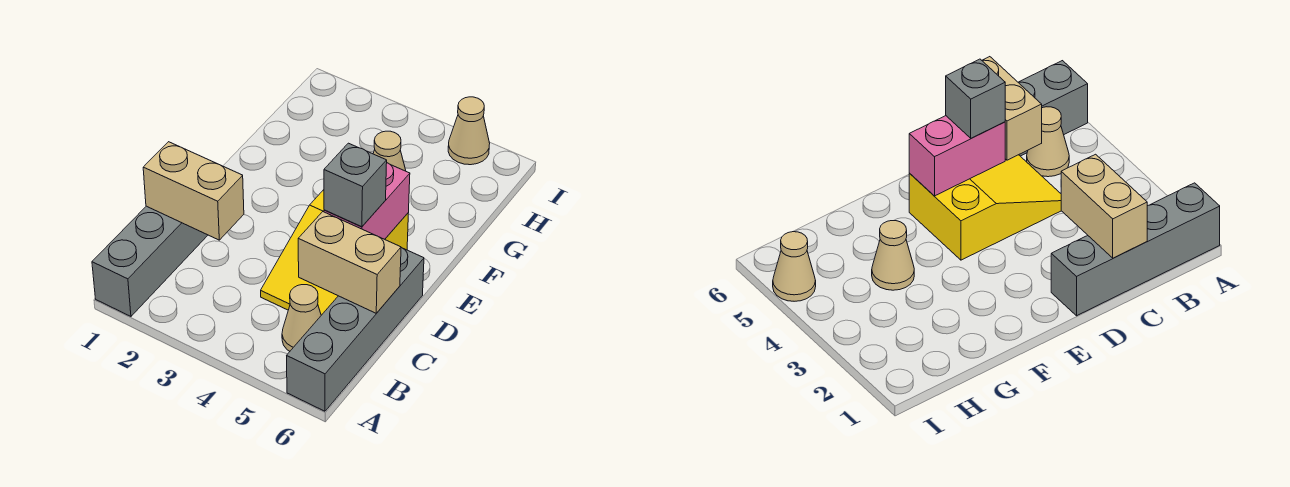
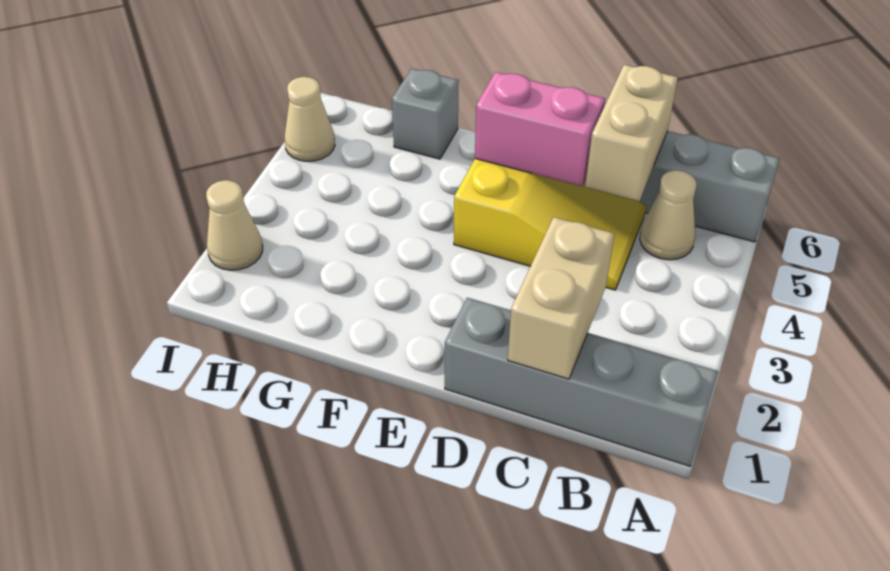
grey 1x1 brick [324,143,387,227] -> grey 1x1 brick moved to [392,69,459,159]
tan 1x1 cone [373,131,406,171] -> tan 1x1 cone moved to [206,180,263,270]

